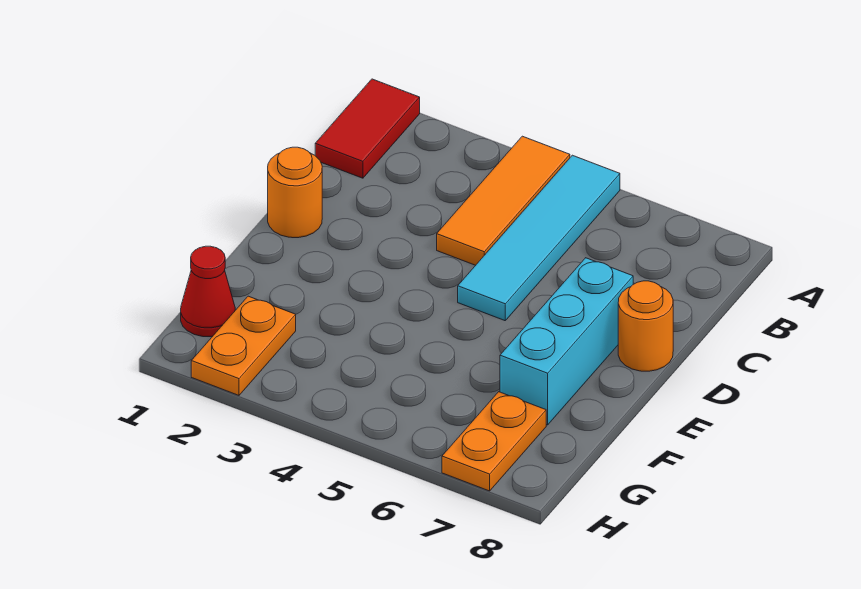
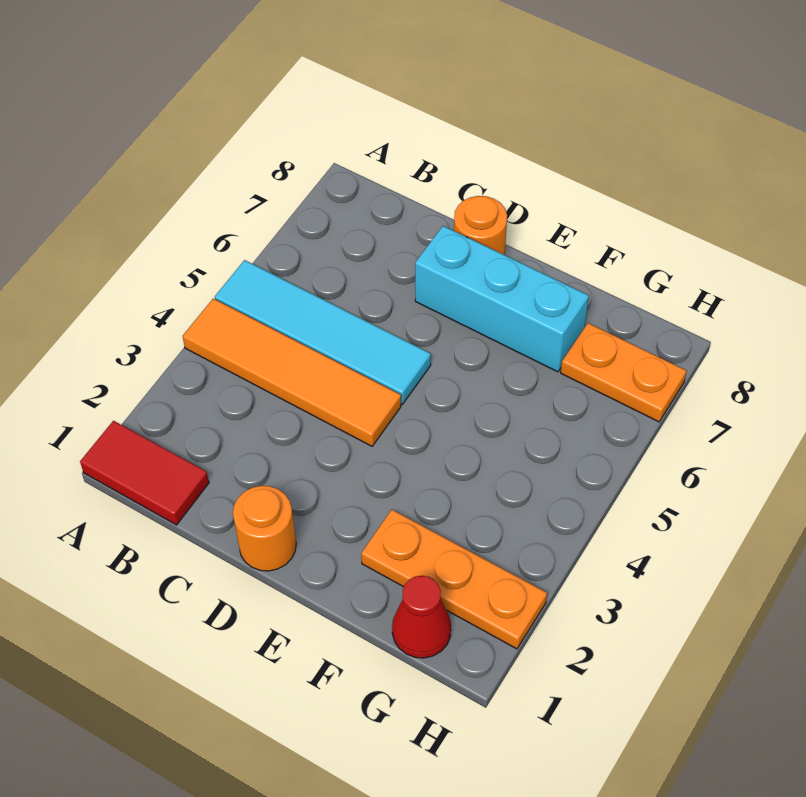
orange 1x3 tile [437,136,570,265] -> orange 1x4 tile [183,299,401,446]
orange 1x2 plate [191,296,296,395] -> orange 1x3 plate [361,510,547,649]

